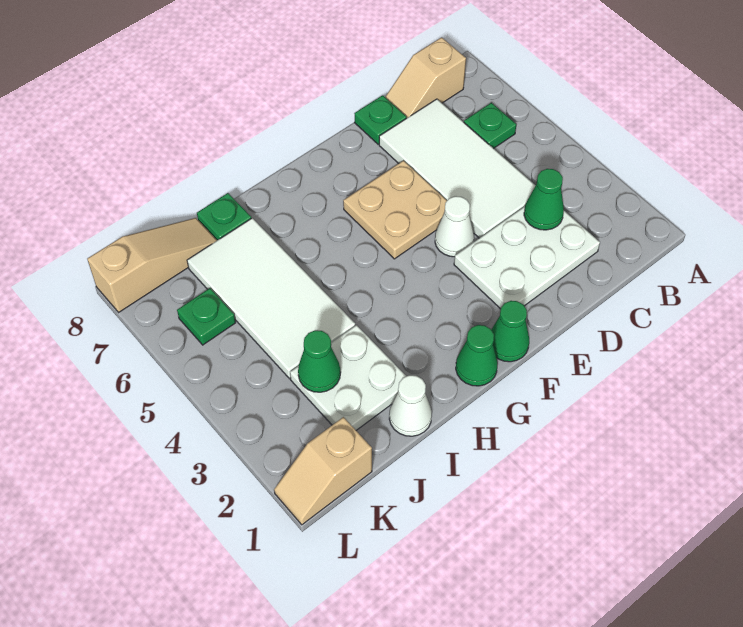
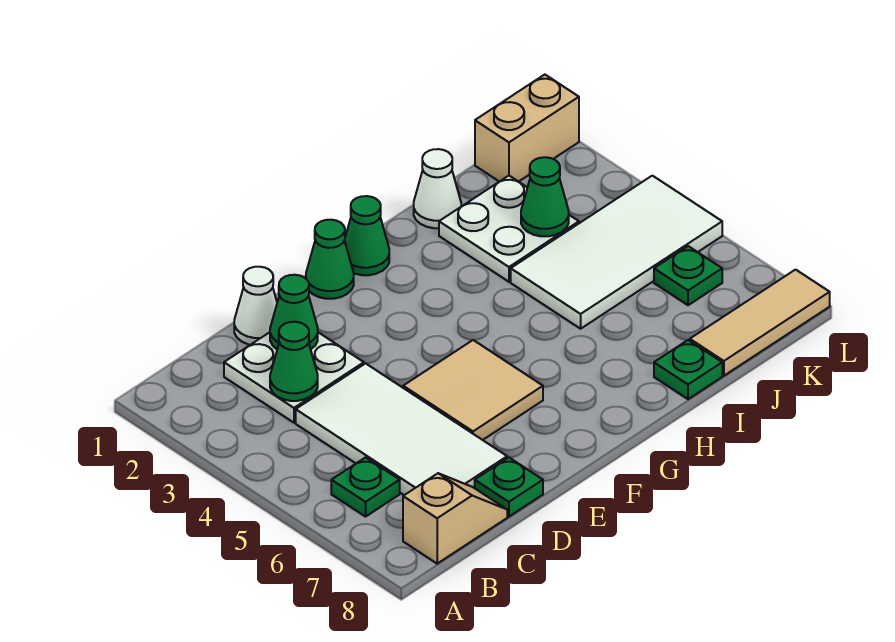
white 2x3 plate [454,206,600,309] -> white 2x2 plate [224,332,364,423]
none -> green 1x1 cone [270,275,318,349]
white 1x1 cone [435,196,474,257] -> white 1x1 cone moved to [234,267,277,345]
tan 2x2 plate [343,161,447,259] -> tan 2x2 tile [403,340,543,440]
white 2x4 tile [187,218,355,379] -> white 2x4 tile turned to [511,176,722,329]
tan 1x3 slope [87,218,217,312] -> tan 1x3 tile [690,270,830,376]
tan 1x2 slope [274,417,372,525] -> tan 1x2 brick [475,75,579,182]

